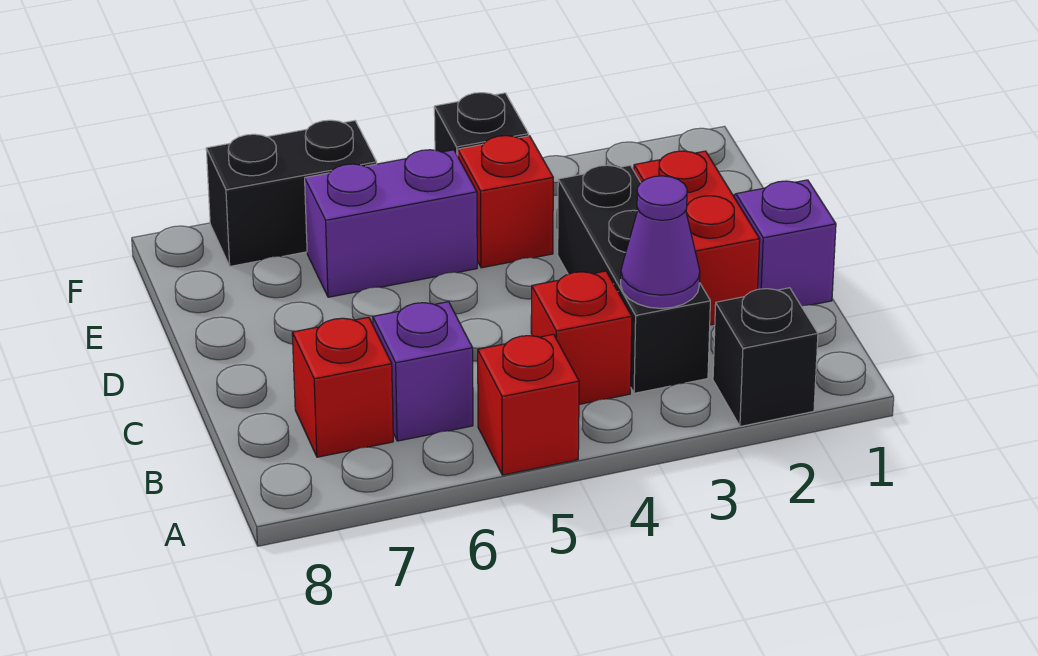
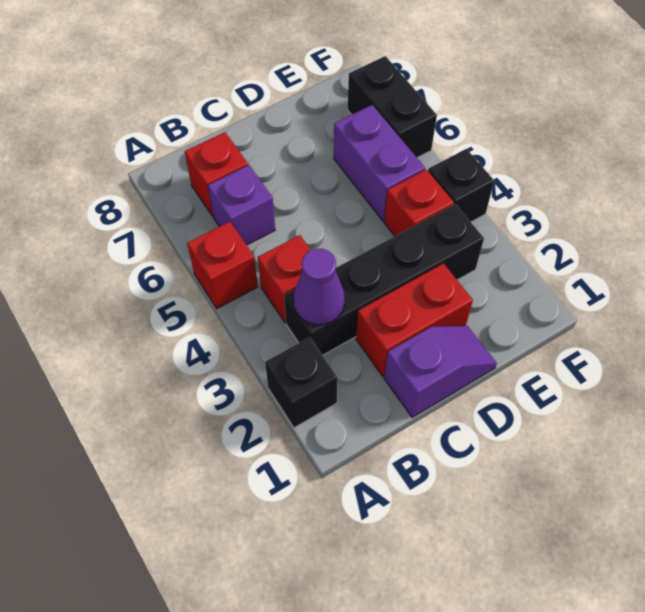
black 1x3 brick [558,165,710,393] -> black 1x4 brick [284,204,484,355]

